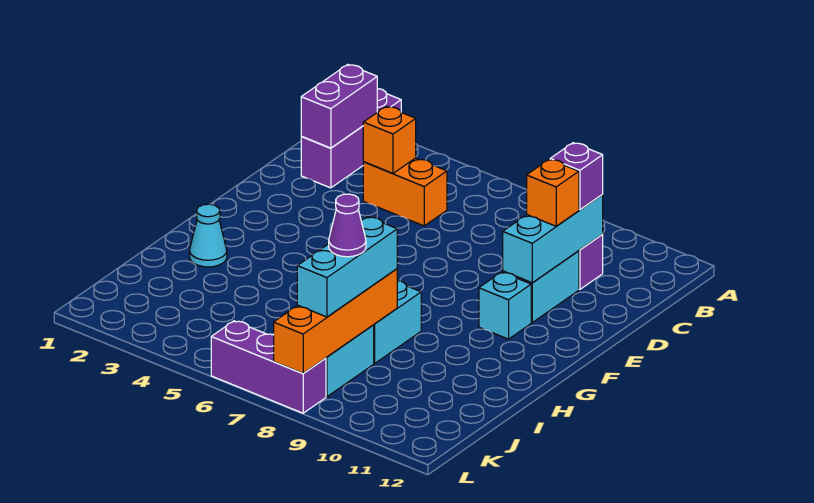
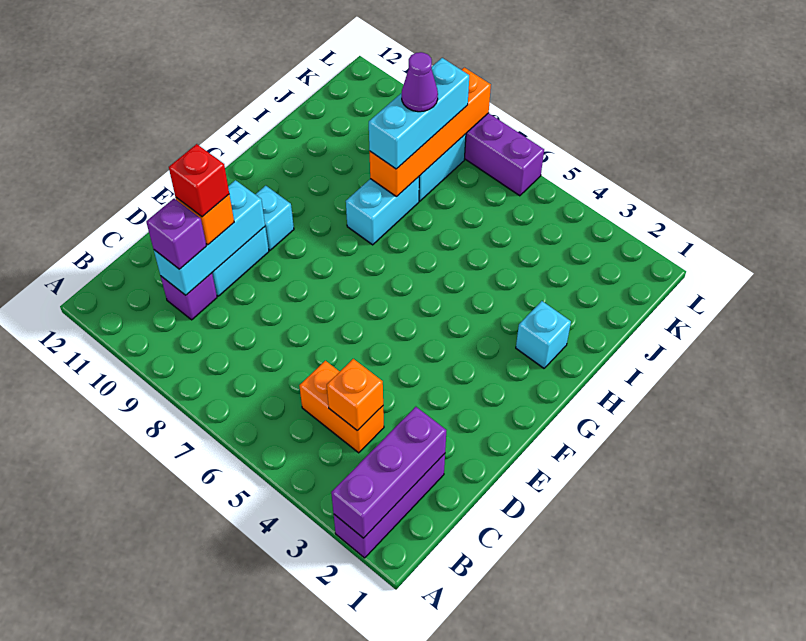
purple 1x2 brick [301,64,377,148] -> purple 1x3 brick [331,407,446,538]
none -> red 1x1 brick [169,144,229,217]
cyan 1x1 cone [190,204,227,267] -> cyan 1x1 brick [516,301,571,368]

